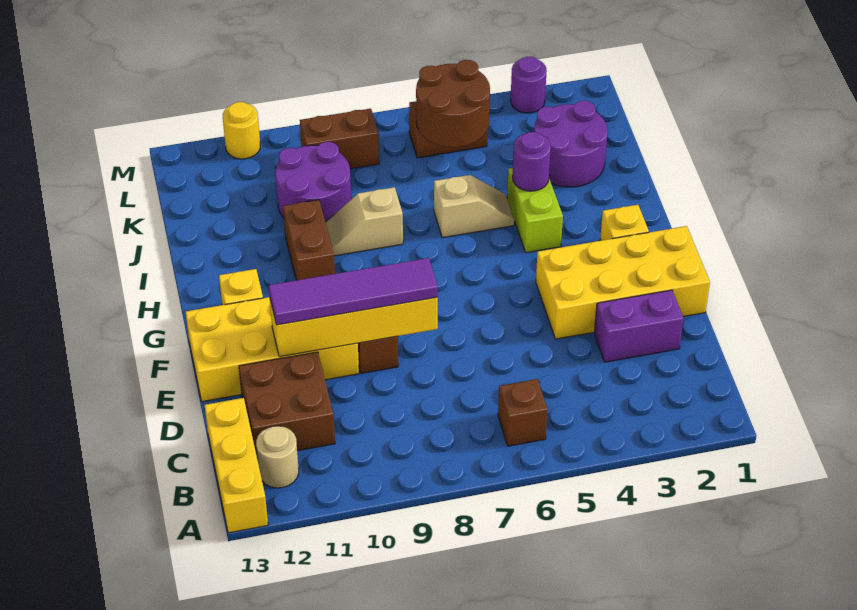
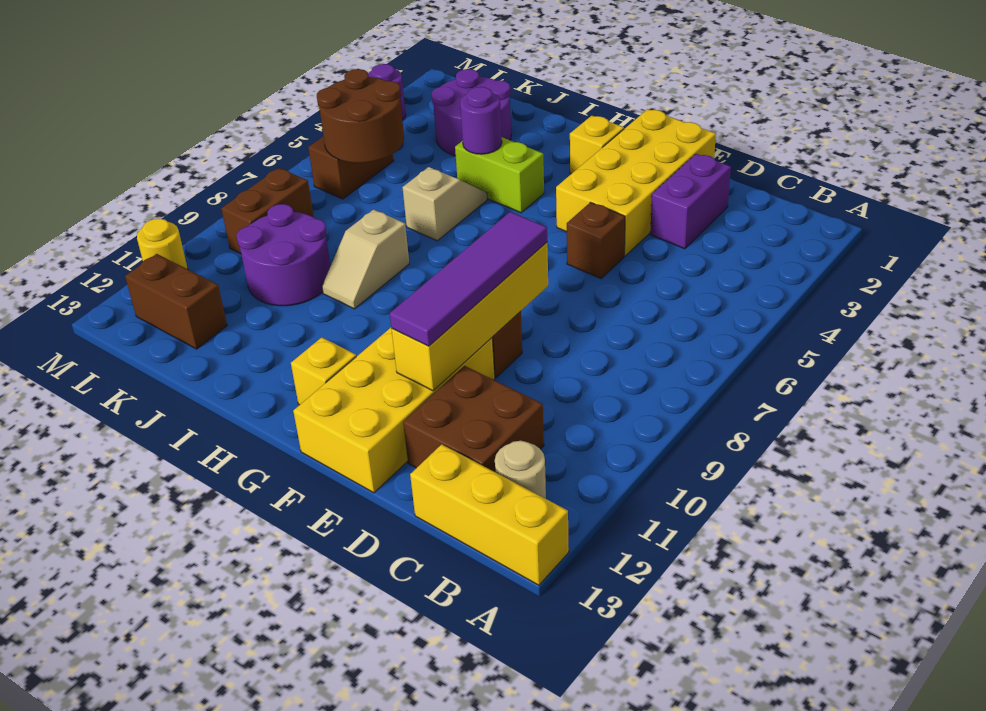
brown 1x1 brick [498,379,548,446] -> brown 1x1 brick moved to [567,202,625,279]
brown 1x2 brick [283,200,335,280] -> brown 1x2 brick moved to [125,254,227,349]

